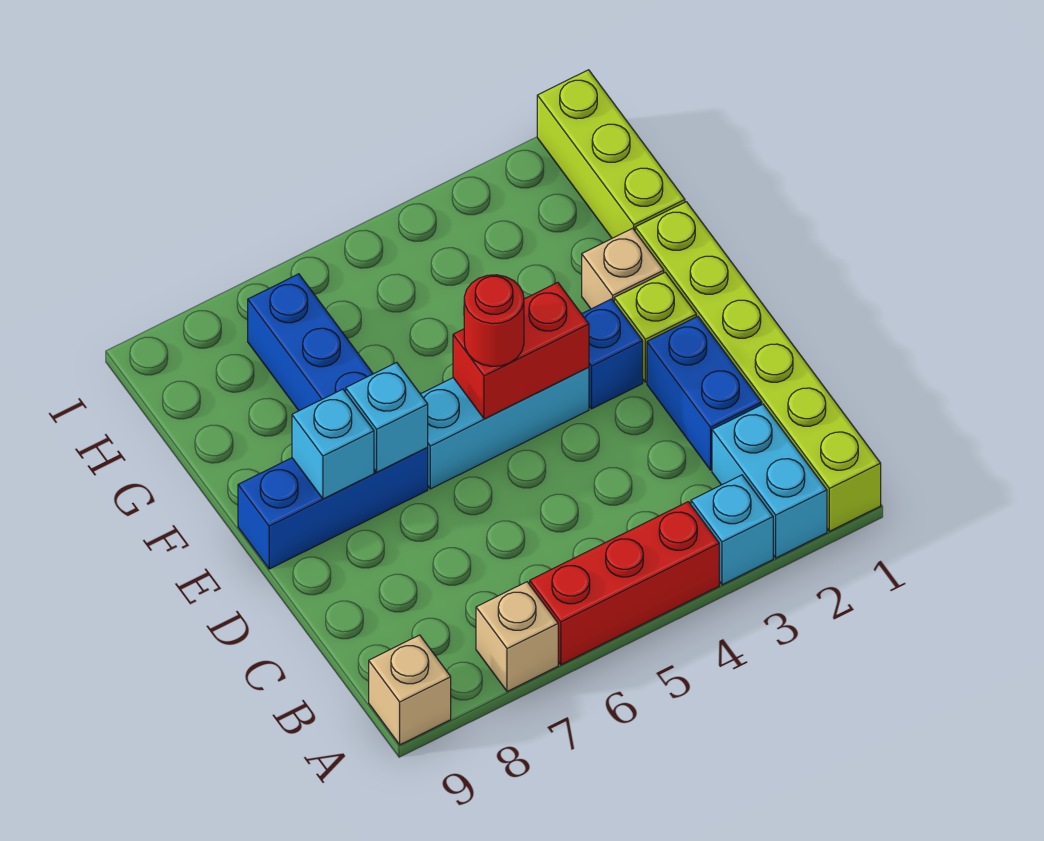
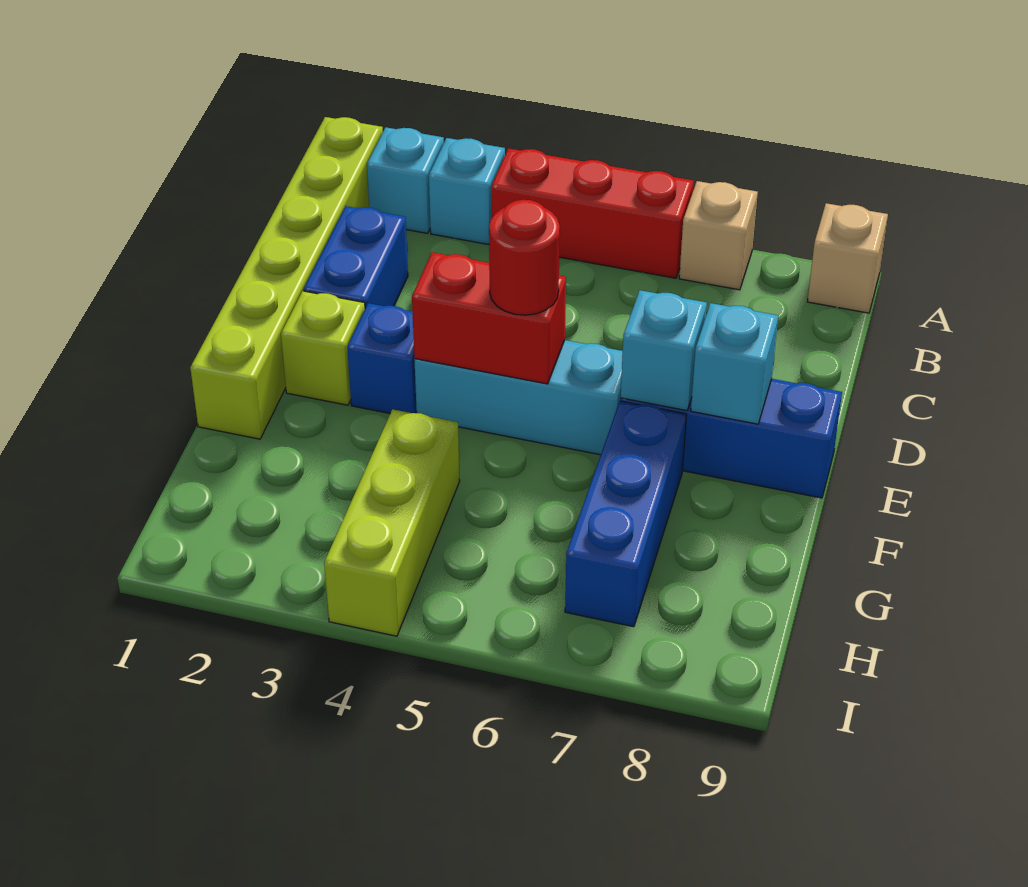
cyan 1x2 brick [712,404,827,558] -> cyan 1x1 brick [367,127,444,233]
tan 1x1 brick [582,228,664,309] -> none
lime 1x3 brick [537,70,685,238] -> lime 1x3 brick moved to [324,409,460,636]

